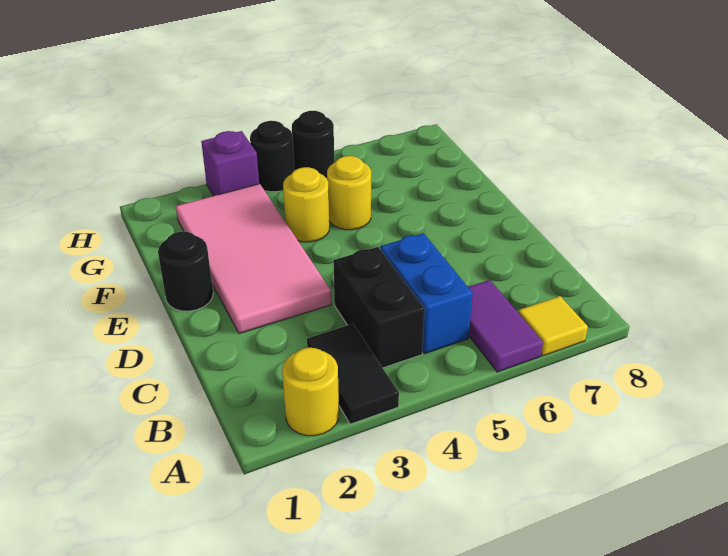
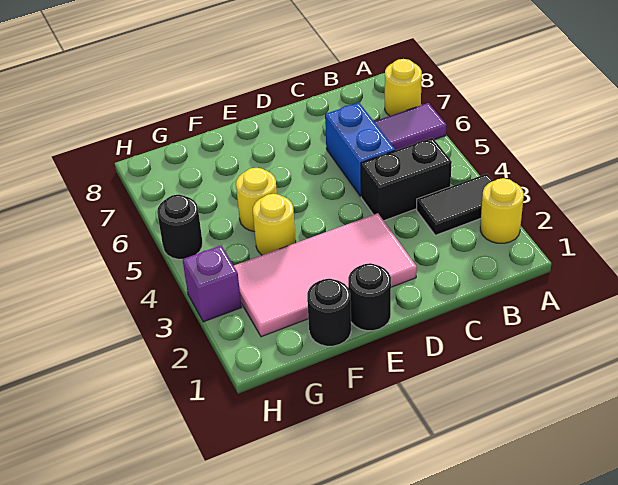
yellow 1x1 tile [518,296,588,356] -> yellow 1x1 round brick [385,59,422,116]
blue 1x2 brick [380,233,473,353] -> blue 1x2 brick turned to [325,103,395,196]
black 1x1 round brick [250,121,295,192] -> black 1x1 round brick moved to [307,279,351,346]

